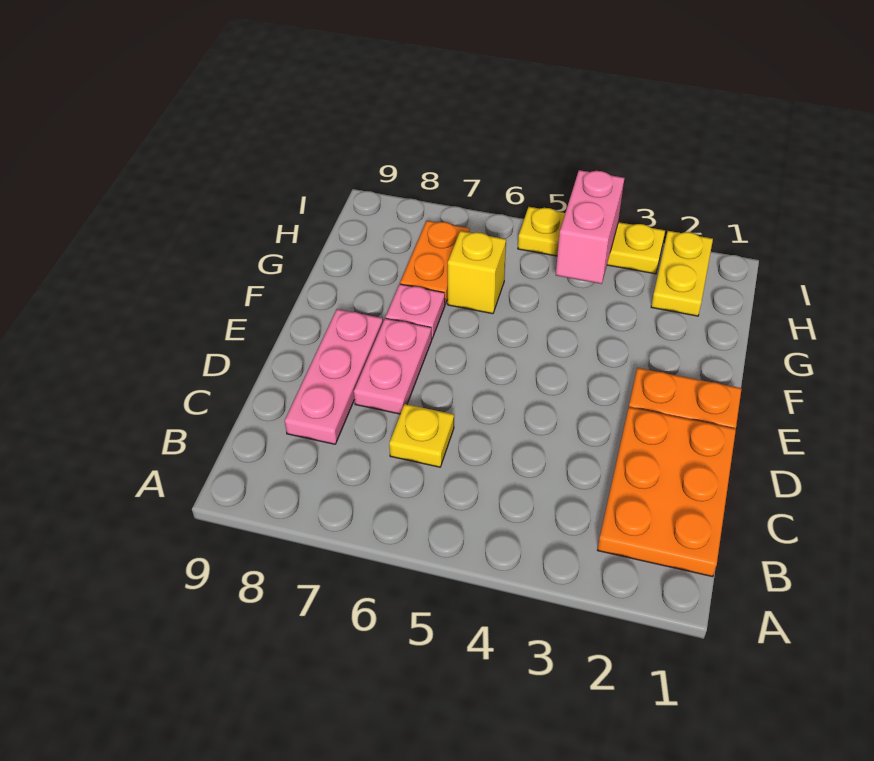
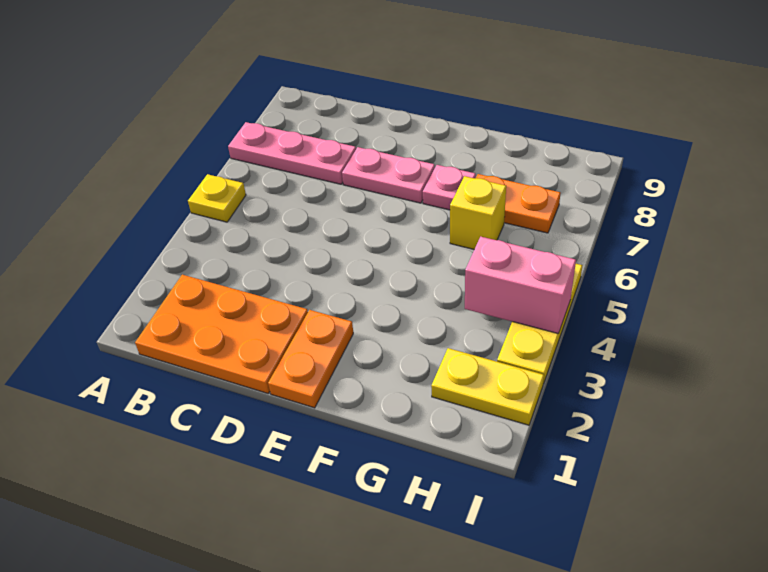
yellow 1x1 plate [389,404,454,467] -> yellow 1x1 plate moved to [188,174,246,222]
pink 1x3 plate [285,309,383,444] -> pink 1x3 plate moved to [228,122,356,184]

